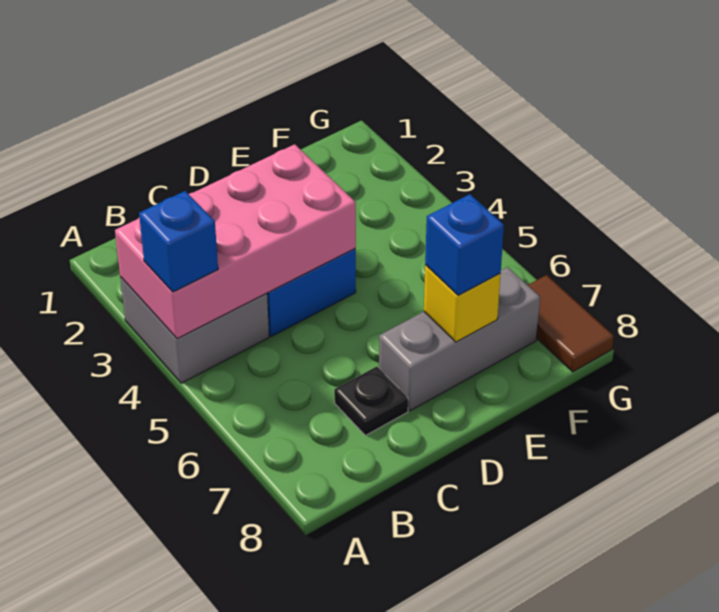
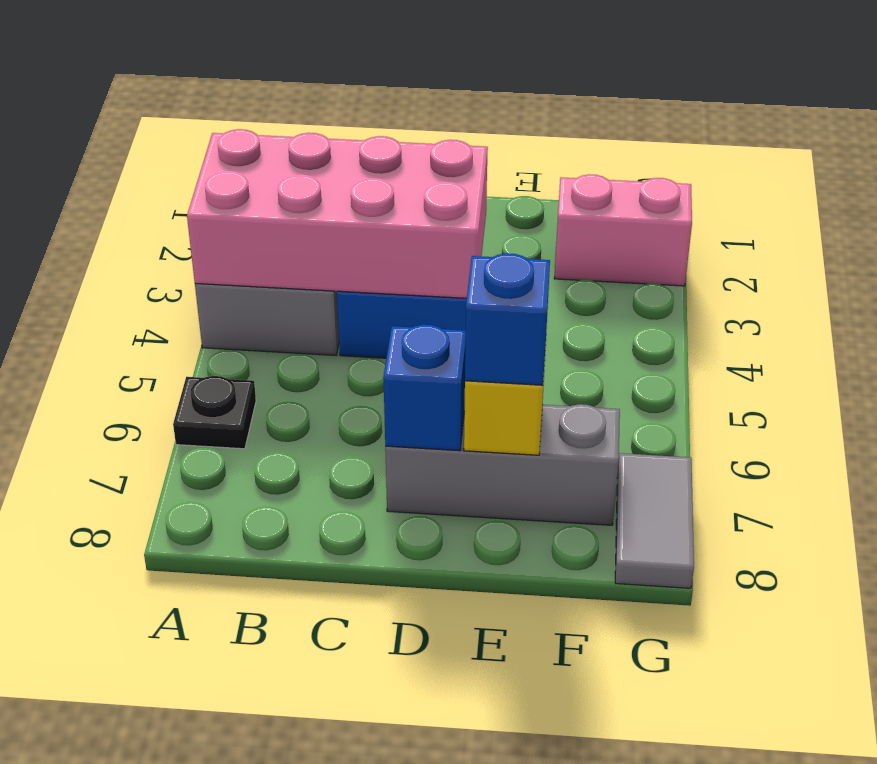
blue 1x1 brick [139,191,218,292] -> blue 1x1 brick moved to [383,325,466,451]
black 1x1 plate [334,366,408,435] -> black 1x1 plate moved to [173,376,256,449]
none -> pink 1x2 brick [554,174,692,286]
brown 1x2 tile [528,275,614,372] -> grey 1x2 tile [615,453,694,588]

